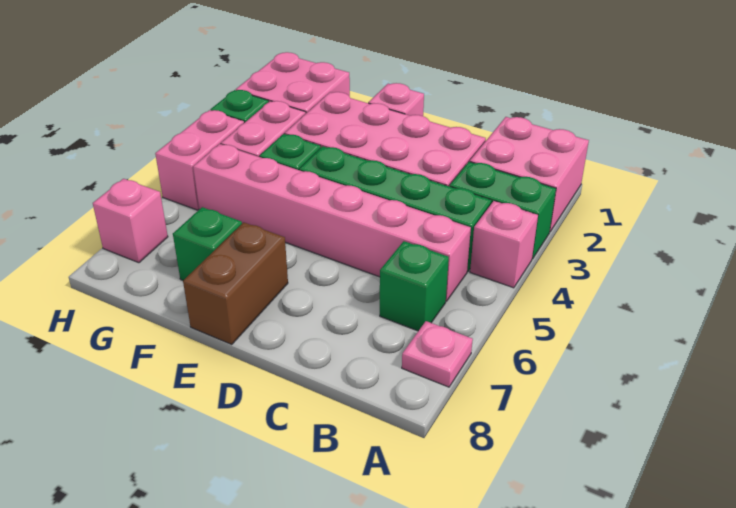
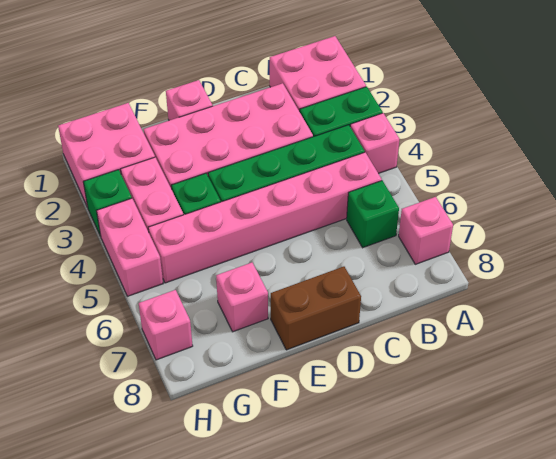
pink 1x1 plate [402,321,473,387] -> pink 1x1 brick [399,197,453,264]
brown 1x2 brick [183,222,288,345] -> brown 1x2 brick turned to [271,267,361,350]
green 1x1 brick [173,207,242,280] -> pink 1x1 brick [216,262,268,332]

